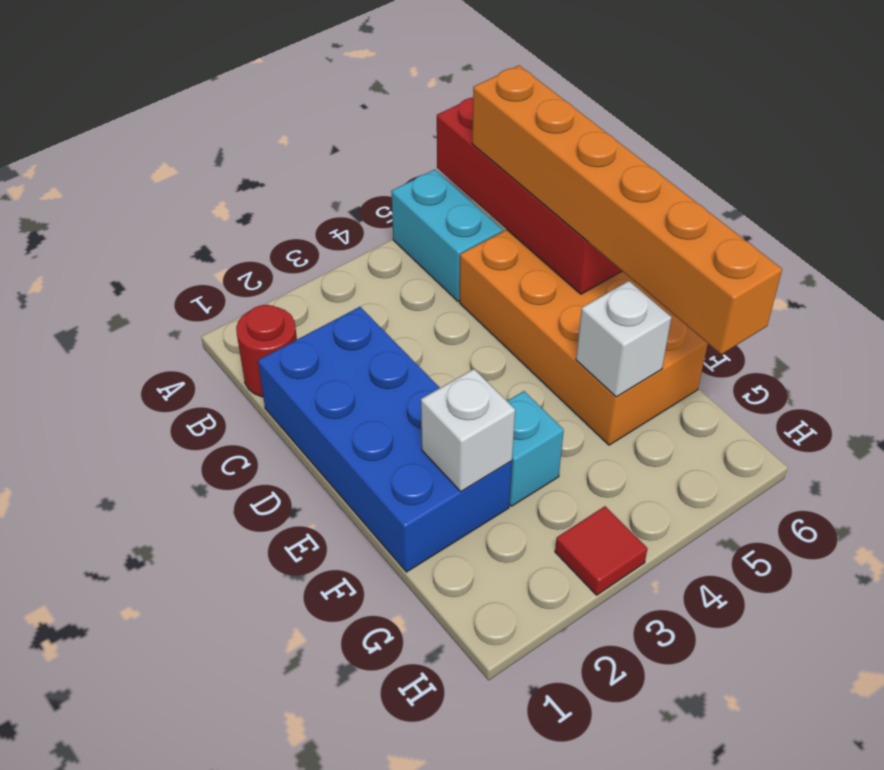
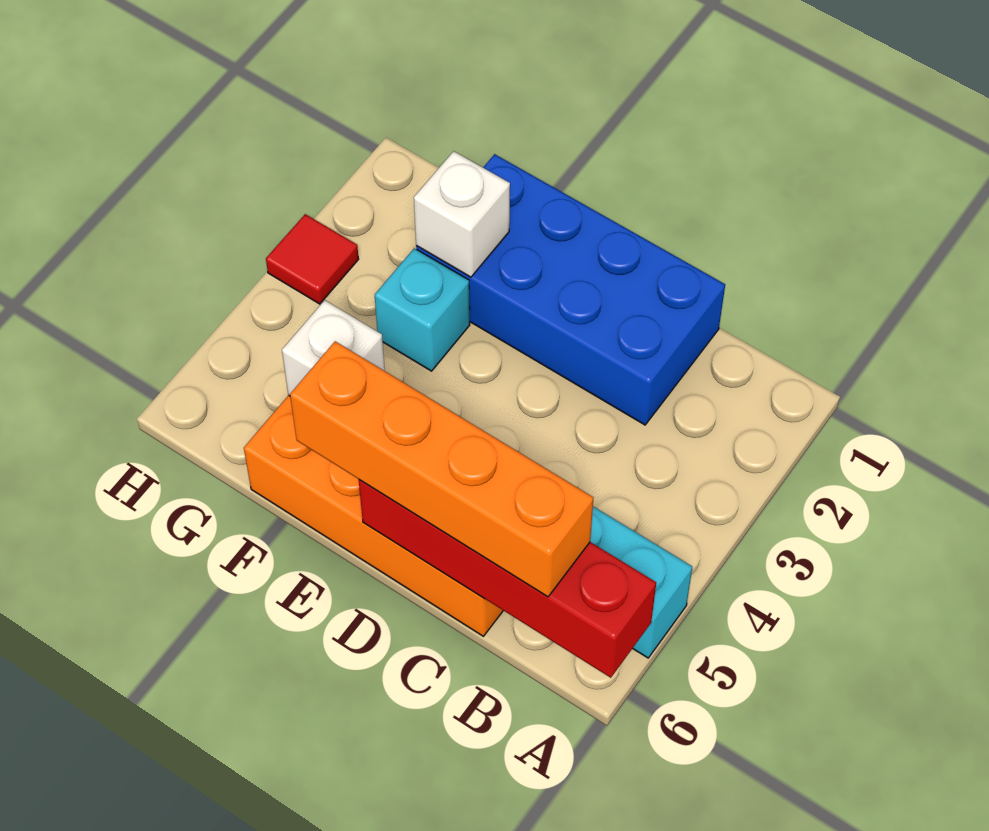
red 1x1 round brick [236,305,297,397] -> none
orange 1x6 brick [472,65,782,354] -> orange 1x4 brick [290,341,593,597]

